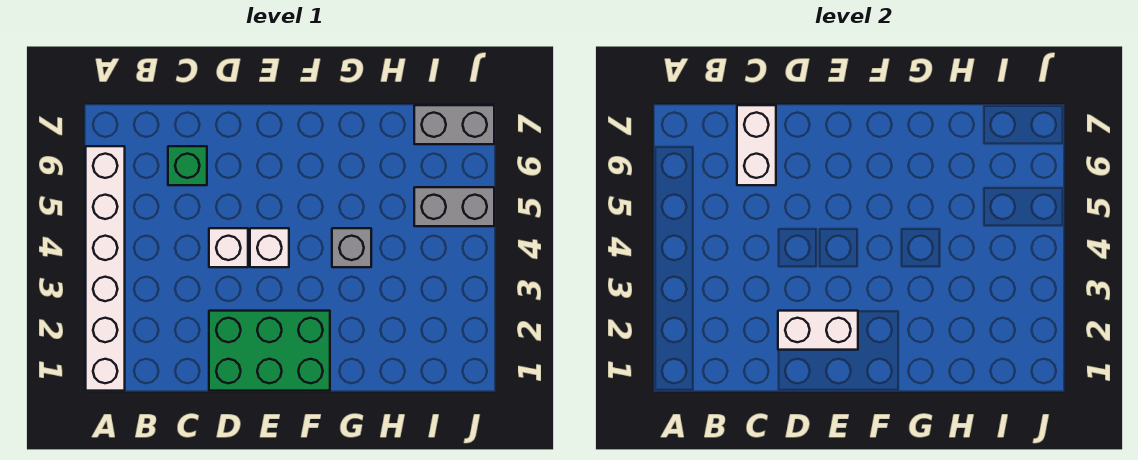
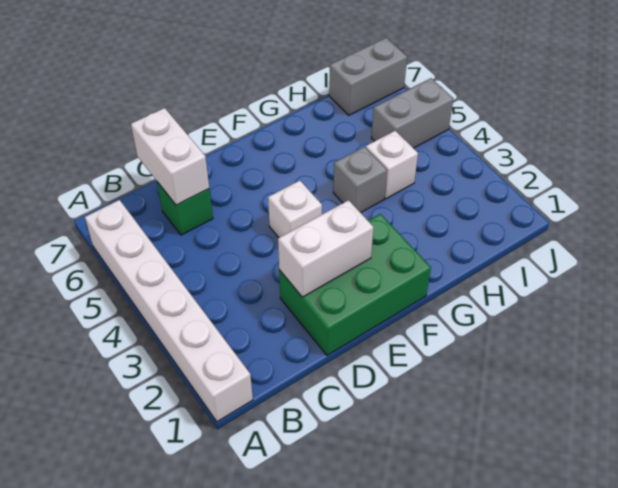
white 1x1 brick [209,228,248,267] -> white 1x1 brick moved to [366,131,418,199]

